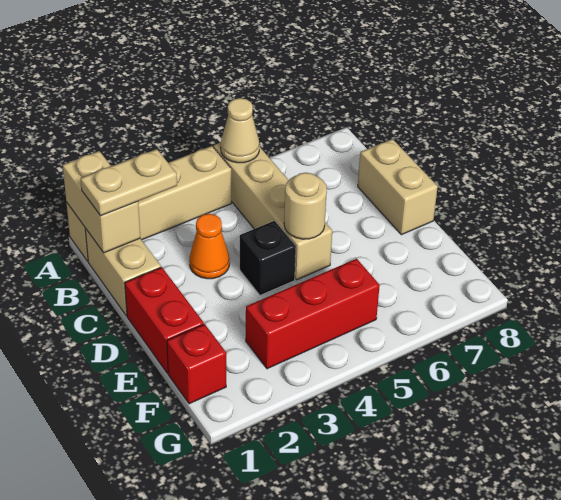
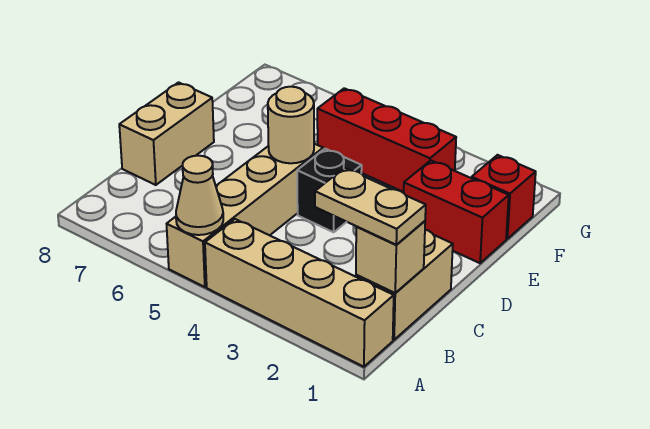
tan 1x2 brick [63,151,140,253] -> tan 1x1 brick [356,221,425,293]
orange 1x1 cone [190,214,229,279] -> none
red 1x2 brick [125,267,204,374] -> red 1x2 brick turned to [404,160,509,263]

